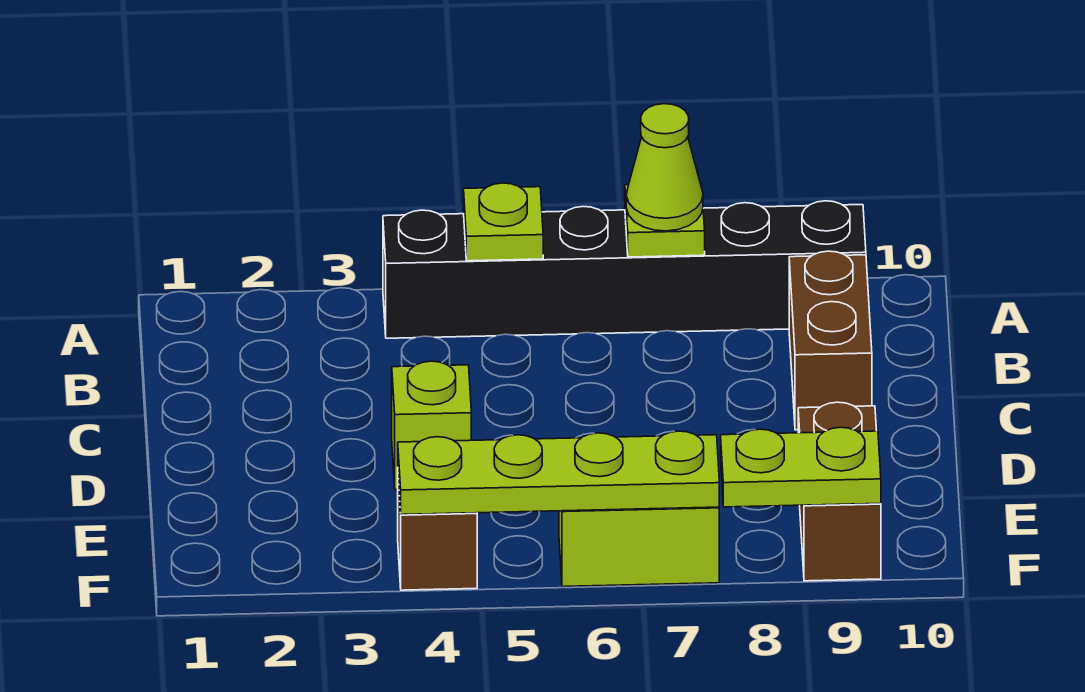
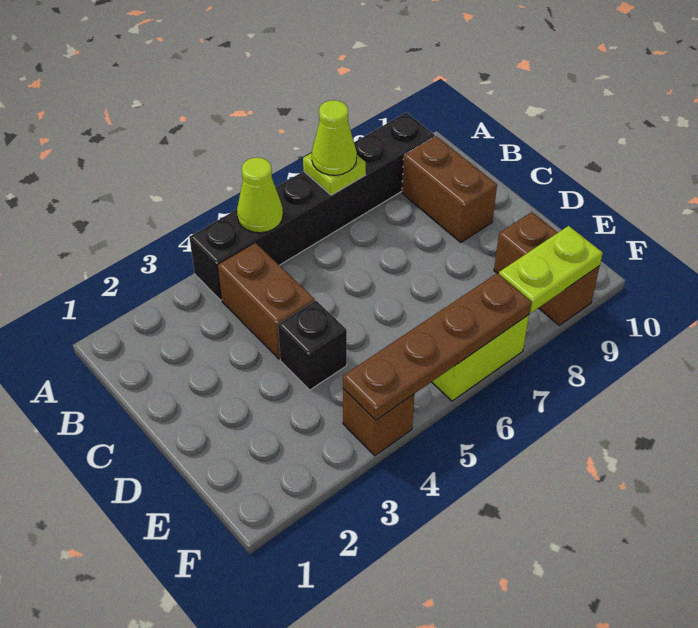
lime 1x1 plate [464,183,543,261] -> lime 1x1 cone [237,157,283,233]
none -> brown 1x2 brick [218,243,315,359]
lime 1x1 brick [392,361,471,490] -> black 1x1 brick [278,301,347,390]
lime 1x4 plate [398,431,719,515] -> brown 1x4 plate [343,273,531,420]

